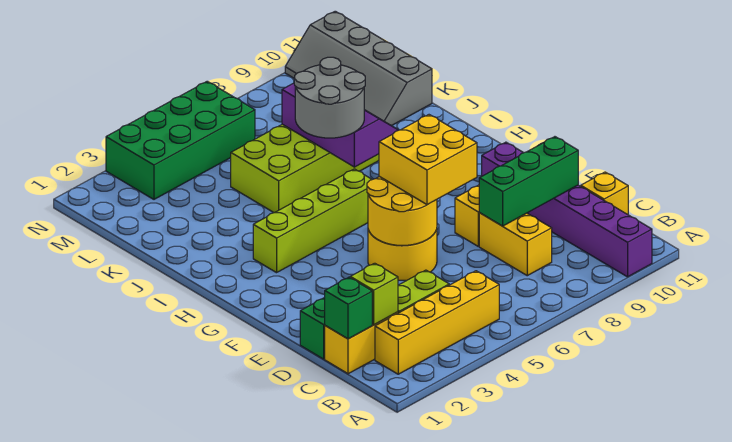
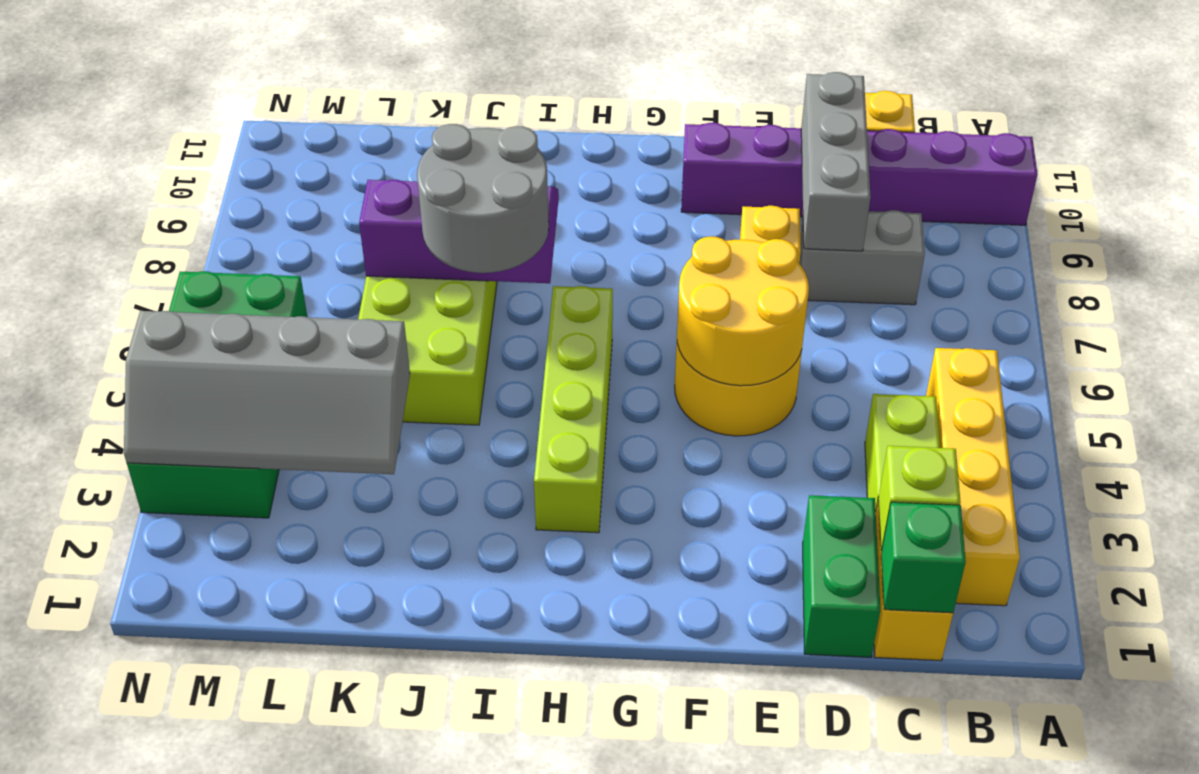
yellow 1x2 brick [479,213,552,276] -> grey 1x2 brick [799,210,925,305]
green 1x3 brick [479,137,578,226] -> grey 1x3 brick [801,72,871,251]
yellow 2x2 brick [379,115,477,205] -> none
grey 2x4 slope [285,11,432,126] -> grey 2x4 slope moved to [124,311,410,474]

